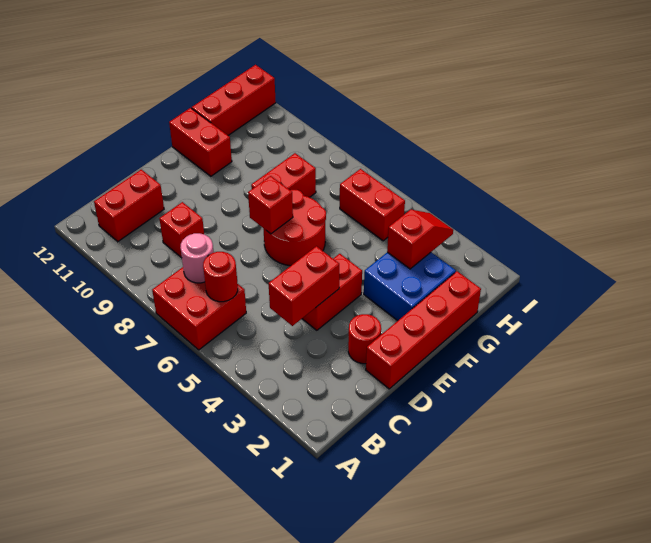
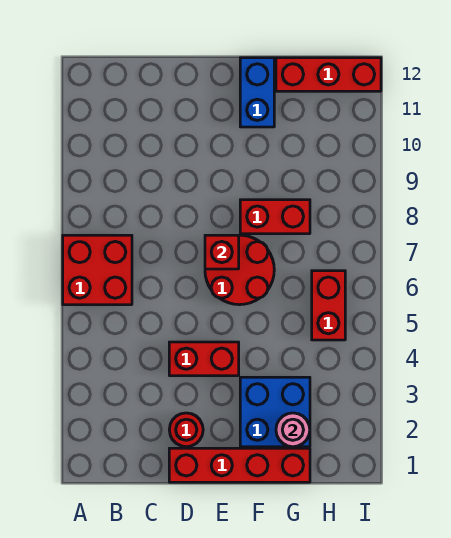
red 1x1 round brick [203,252,238,302] -> none
pink 1x1 round brick [180,233,214,283] -> pink 1x1 round brick moved to [276,413,310,447]
red 1x2 brick [94,169,164,242] -> none
red 1x2 brick [269,246,339,326] -> none
red 1x1 brick [159,202,204,258] -> none
red 1x2 brick [169,108,232,176] -> blue 1x2 brick [240,58,274,127]
red 1x2 slope [387,209,453,269] -> none

